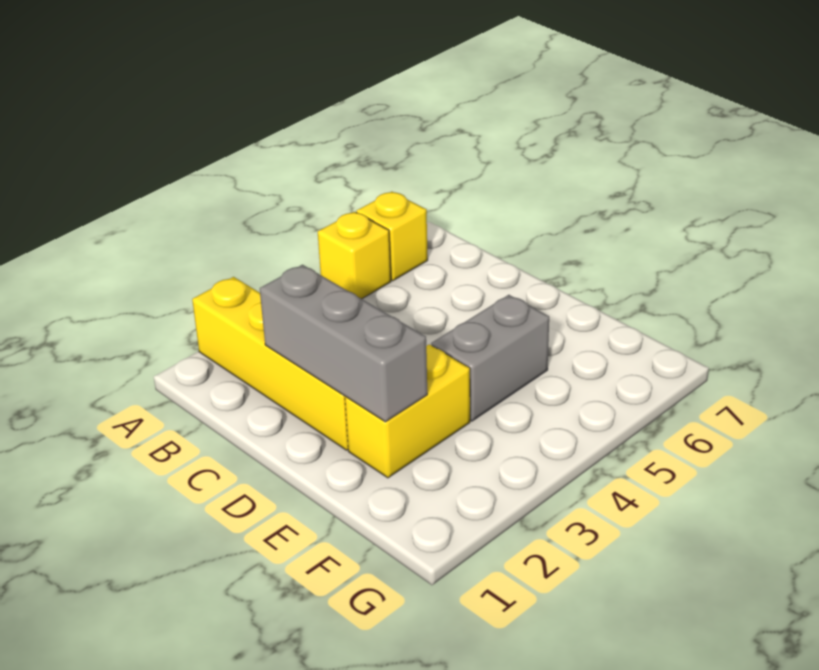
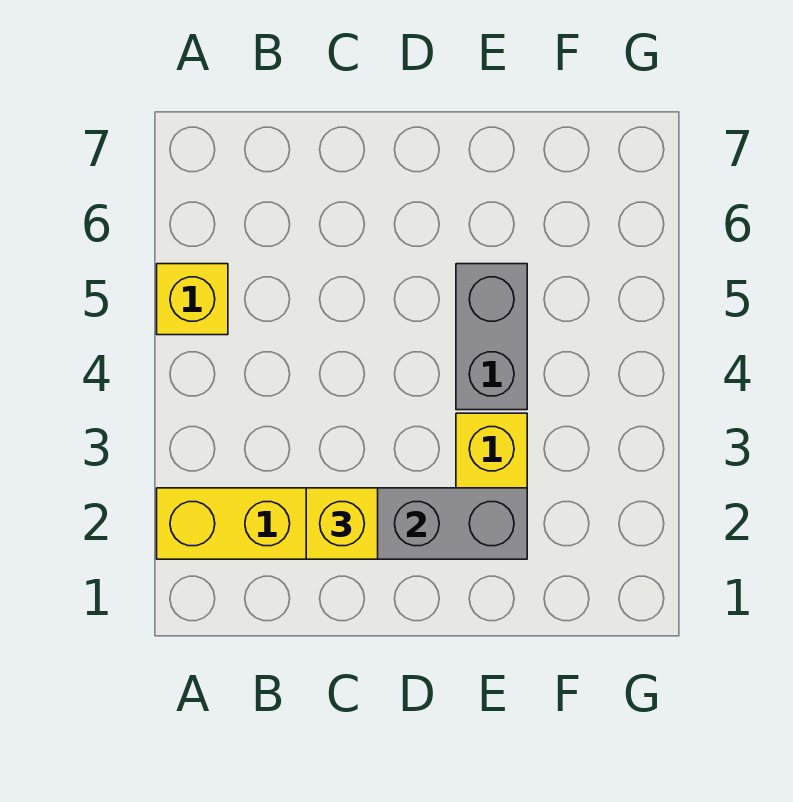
yellow 1x1 brick [356,192,428,281] -> yellow 1x1 brick moved to [306,488,378,559]

